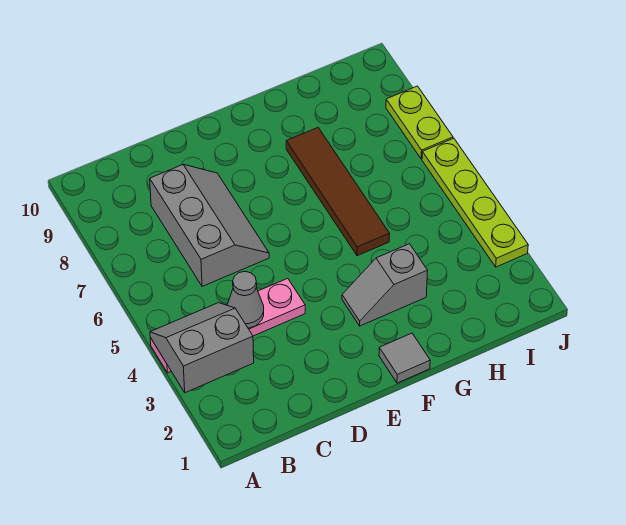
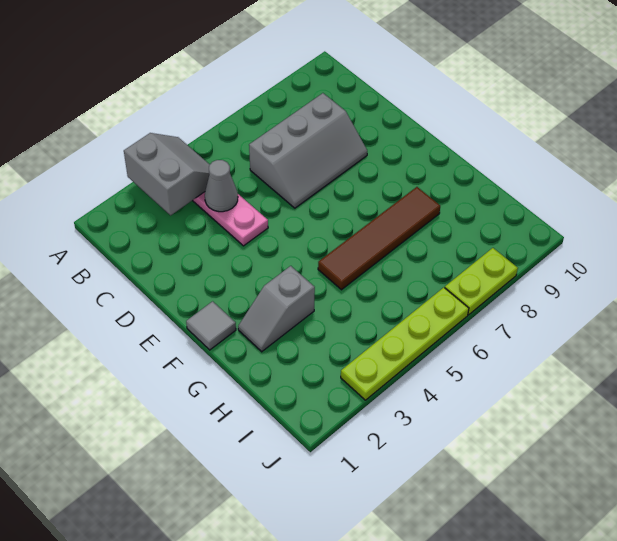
grey 1x2 slope [342,244,428,326] -> grey 1x2 slope turned to [238,266,315,352]

